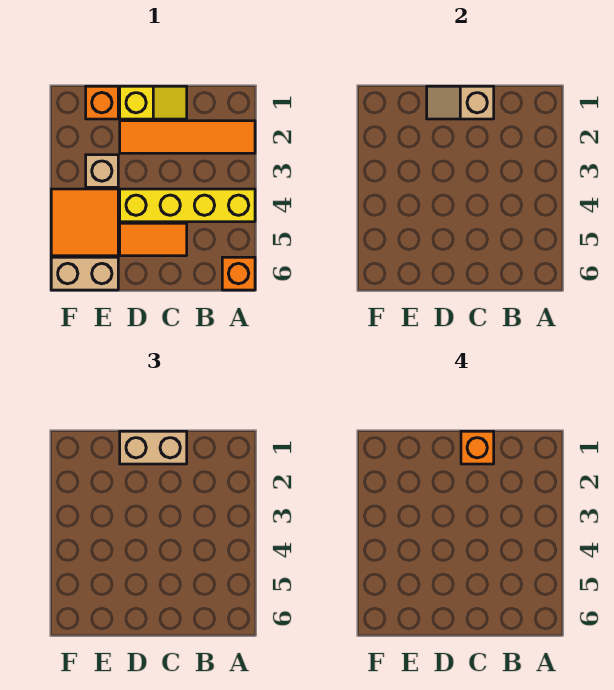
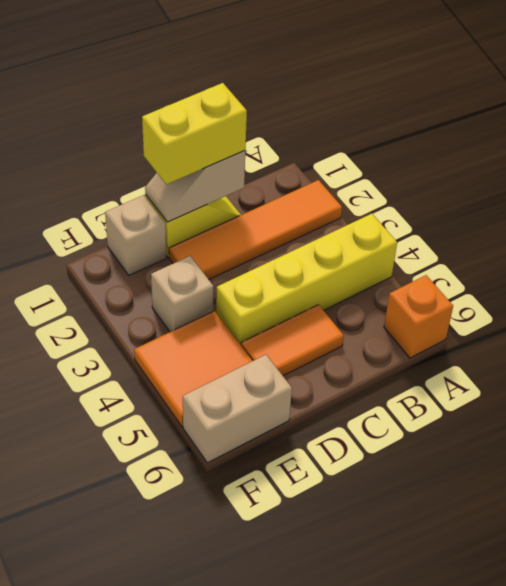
tan 1x2 brick [120,431,187,464] -> yellow 1x2 brick [142,83,247,184]
orange 1x1 brick [461,431,494,464] -> none
orange 1x1 brick [86,86,118,119] -> tan 1x1 brick [105,195,166,275]

